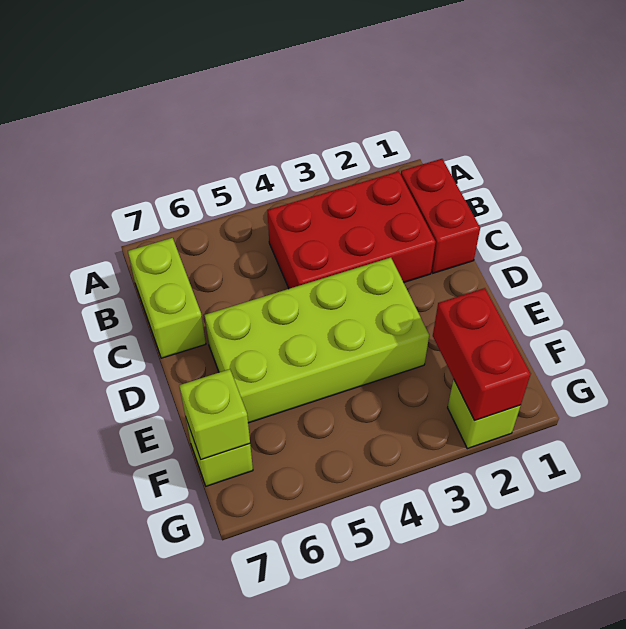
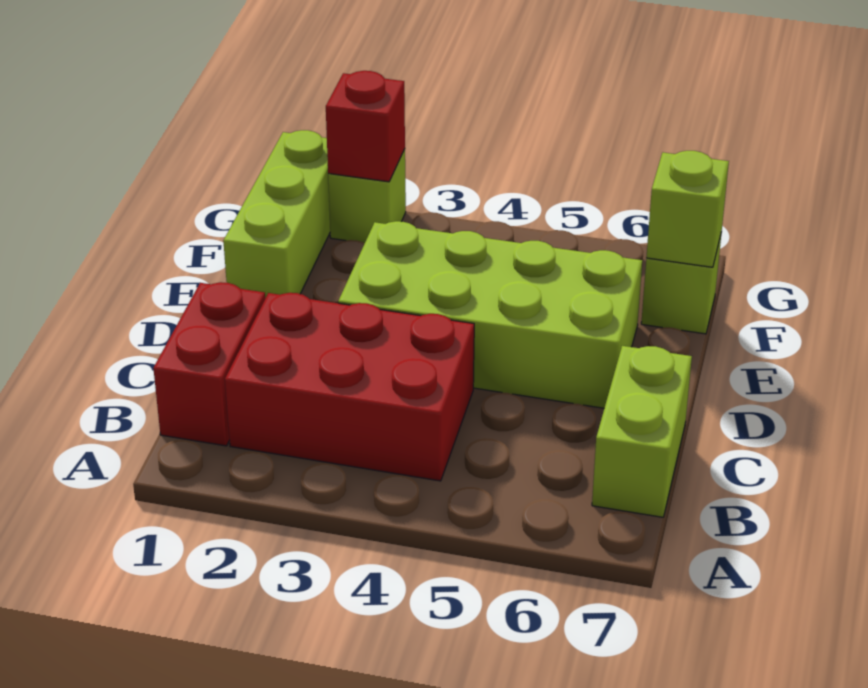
none -> lime 1x3 brick [223,130,330,298]
red 1x2 brick [433,288,531,420] -> red 1x1 brick [326,71,405,182]

